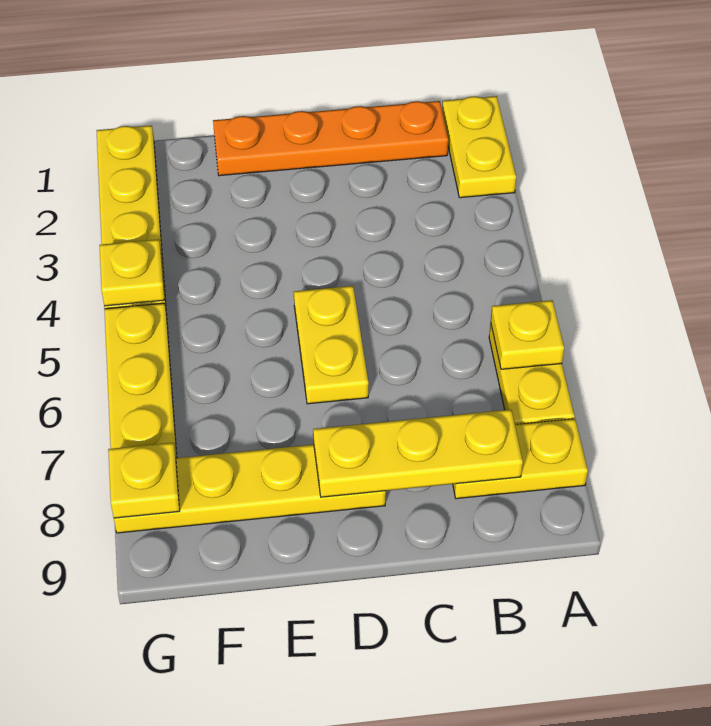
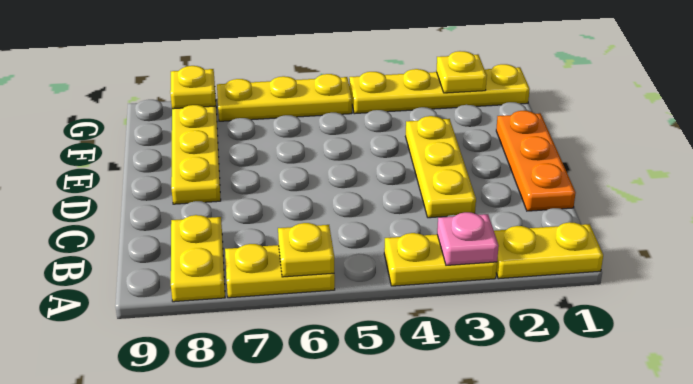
none -> pink 1x1 plate [437,212,499,265]
orange 1x4 plate [213,101,448,176] -> orange 1x3 plate [496,111,576,211]
yellow 1x3 plate [313,410,523,497] -> yellow 1x3 plate moved to [406,116,476,218]
yellow 1x2 plate [294,286,369,404] -> yellow 1x2 plate moved to [384,233,497,286]
yellow 1x1 plate [100,239,165,306] -> yellow 1x1 plate moved to [436,51,487,93]

